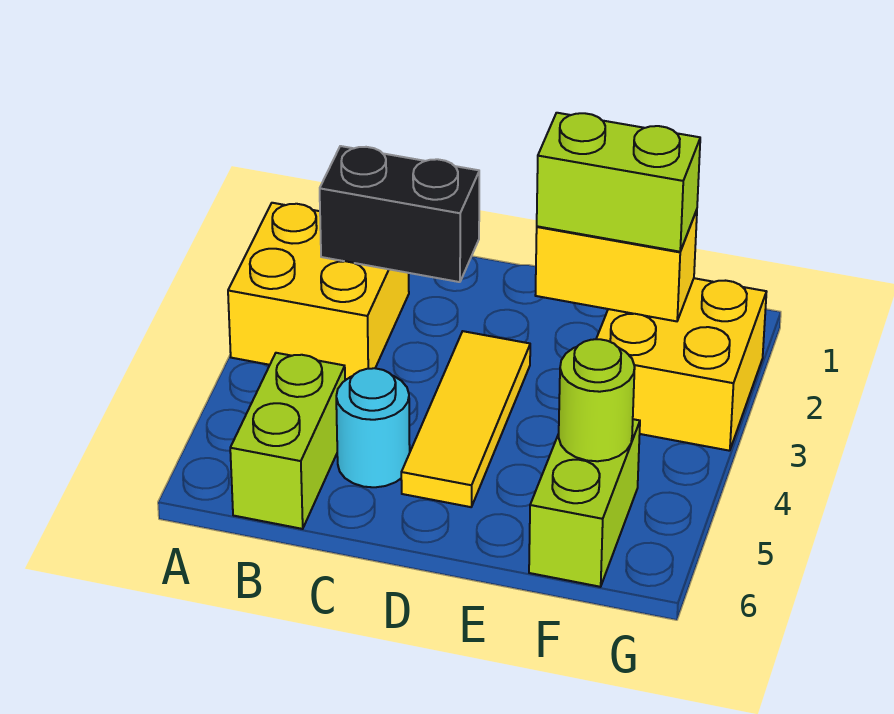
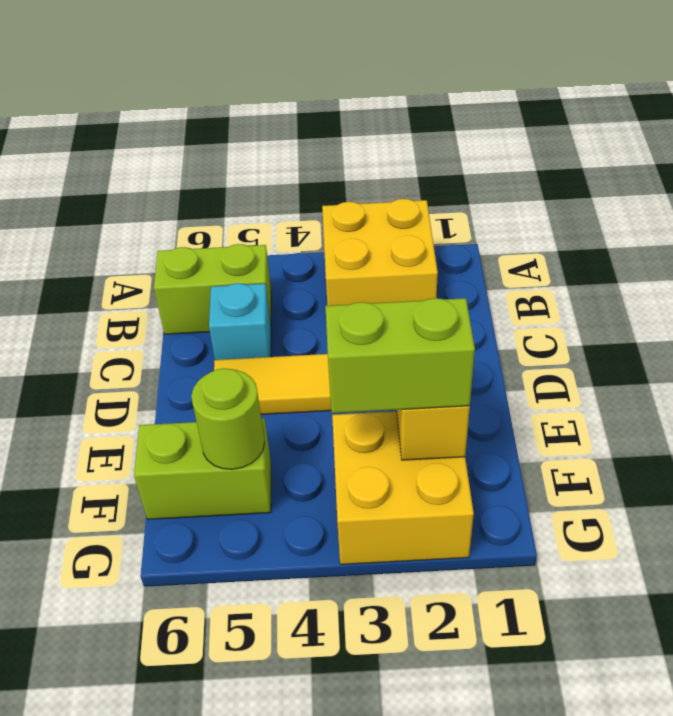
black 1x2 brick [320,146,479,282] -> none
cyan 1x1 round brick [336,368,410,487] -> cyan 1x1 brick [209,283,271,360]
lime 1x2 brick [537,113,700,252] -> lime 1x2 brick turned to [325,298,475,413]

